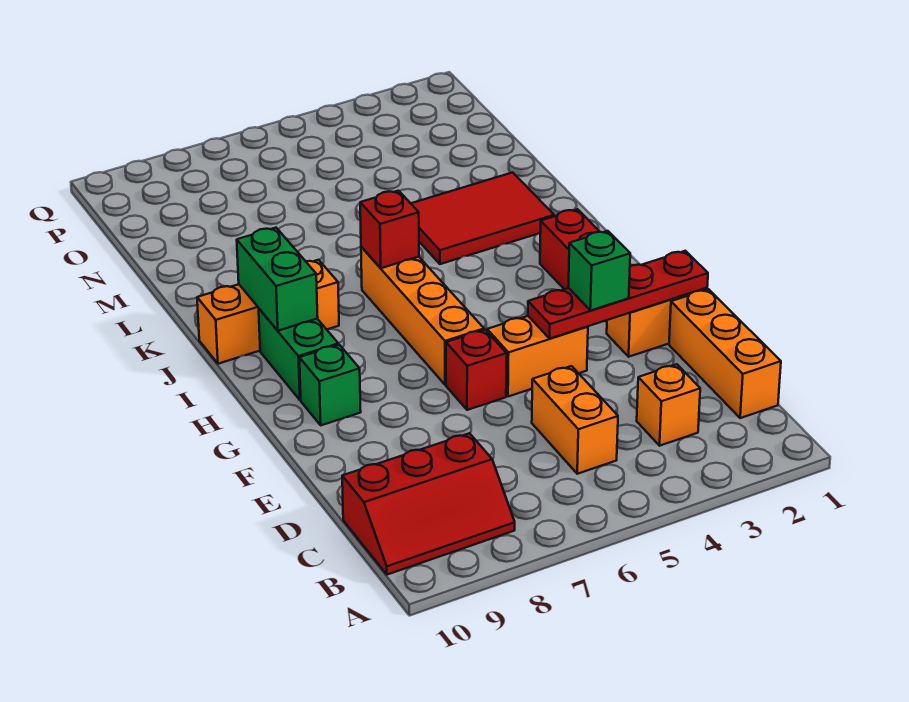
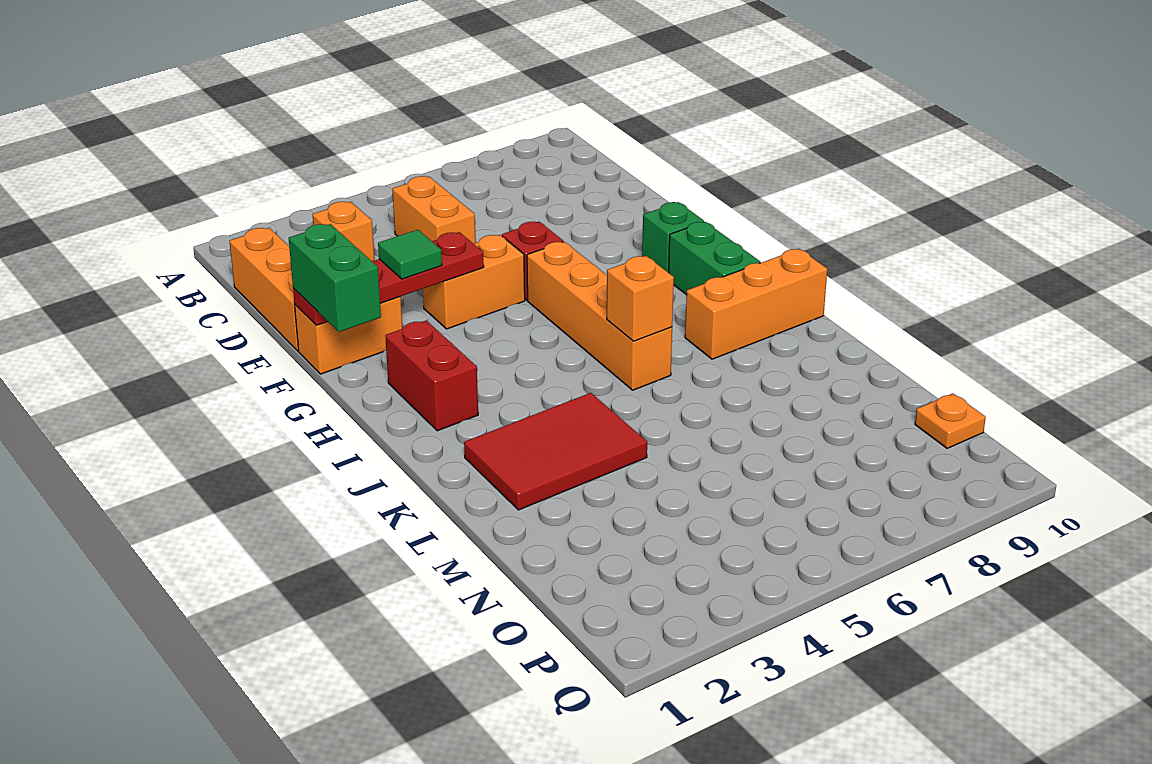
red 2x3 slope [342,433,515,575] -> none
green 1x1 brick [568,231,630,311] -> green 1x1 tile [378,230,442,279]
green 1x2 brick [237,228,318,331] -> green 1x2 brick moved to [289,224,381,332]
red 1x1 brick [360,191,419,268] -> orange 1x1 brick [607,256,674,341]
none -> orange 1x1 plate [915,393,986,448]

